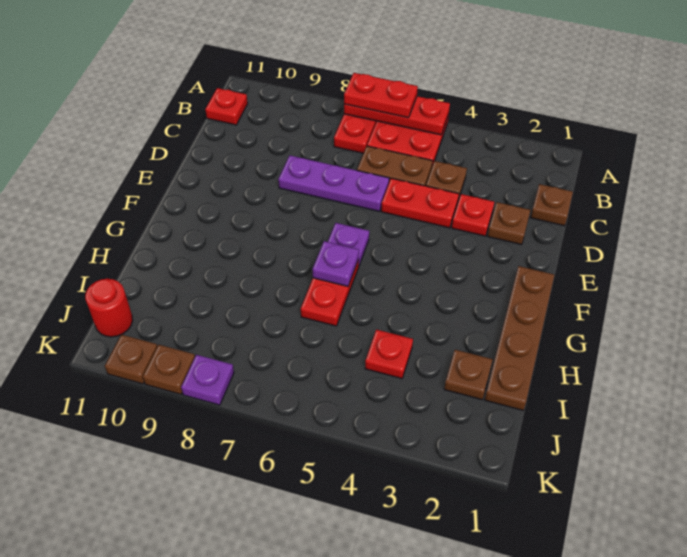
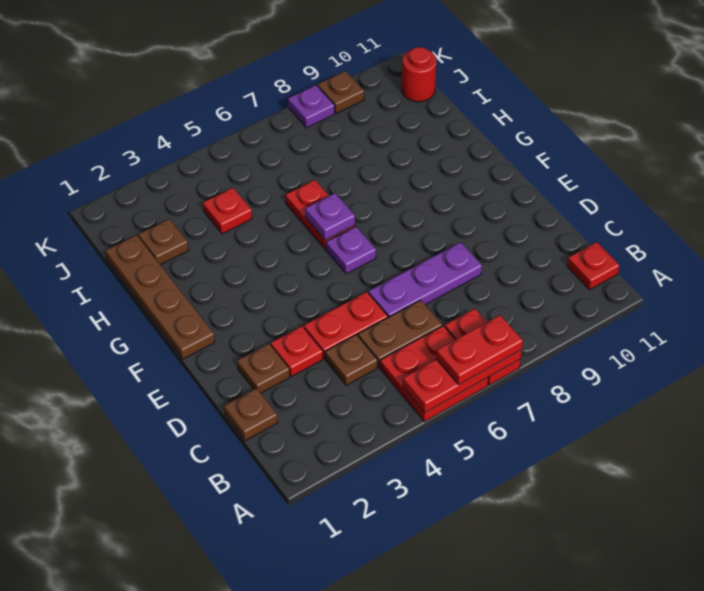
brown 1x1 plate [105,335,157,384] -> none

